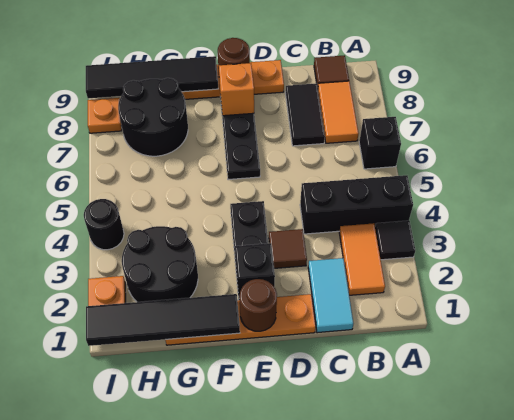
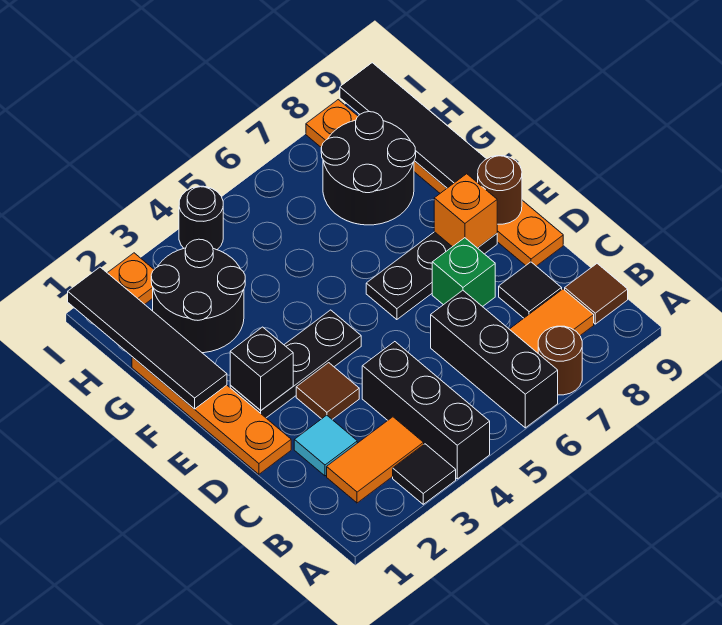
black 1x1 brick [359,117,401,169] -> black 1x3 brick [431,290,558,428]
cyan 1x2 tile [308,258,353,333] -> cyan 1x1 tile [294,415,357,476]
black 1x2 tile [285,83,325,146] -> black 1x1 tile [499,262,562,318]
none -> green 1x1 brick [432,238,495,307]
brown 1x1 round brick [240,279,277,331] -> brown 1x1 round brick moved to [538,326,582,395]

